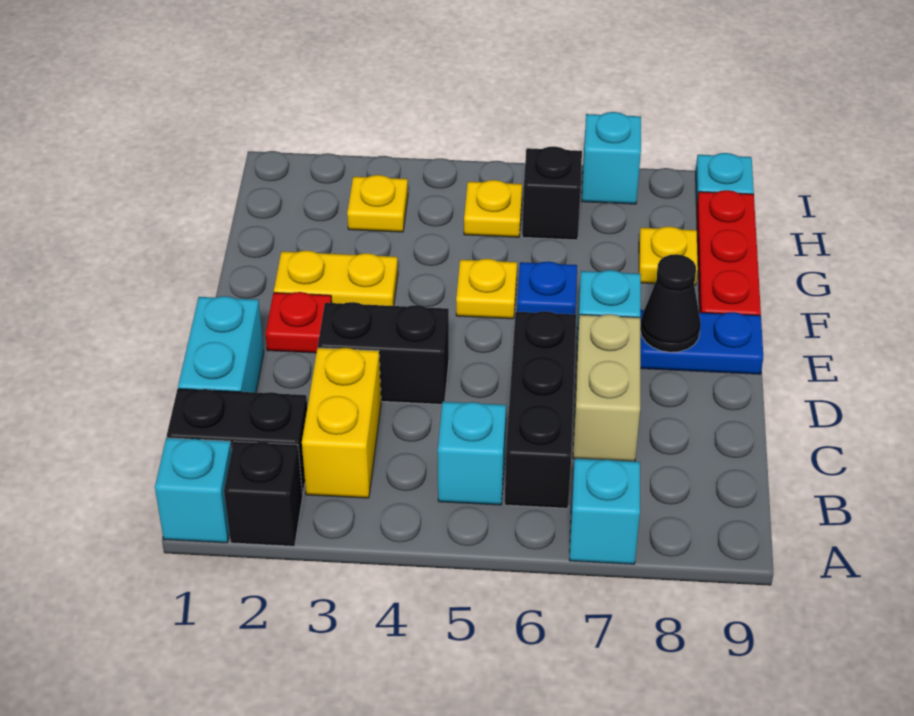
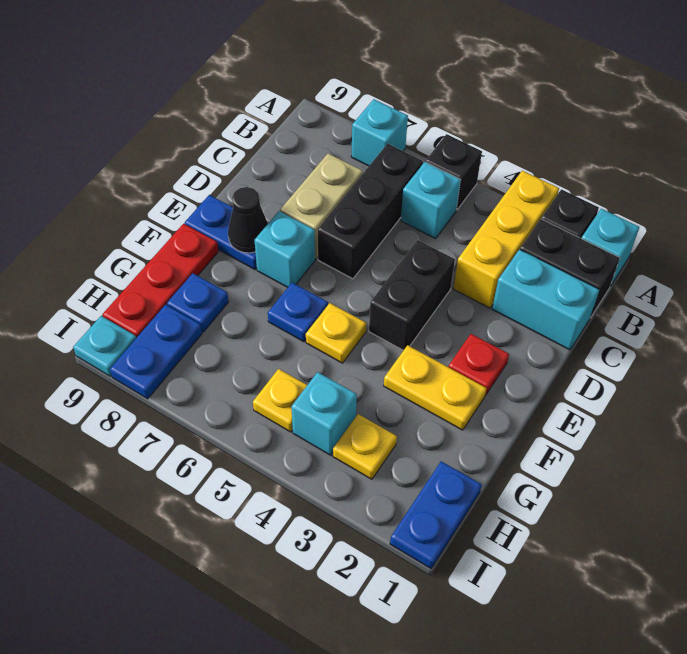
yellow 1x2 brick [302,348,381,498] -> yellow 1x3 brick [453,171,559,308]
cyan 1x2 brick [178,296,264,392] -> cyan 1x2 brick turned to [492,249,599,350]
black 1x2 brick [318,302,449,404] -> black 1x2 brick turned to [369,240,455,350]
yellow 1x1 plate [639,227,698,285] -> blue 1x1 plate [167,273,229,332]
none -> blue 1x2 plate [390,461,482,568]
black 1x1 brick [522,146,582,240] -> black 1x1 brick moved to [426,134,482,210]
none -> blue 1x2 plate [110,305,202,399]
cyan 1x1 brick [582,112,641,204] -> cyan 1x1 brick moved to [291,372,357,455]

